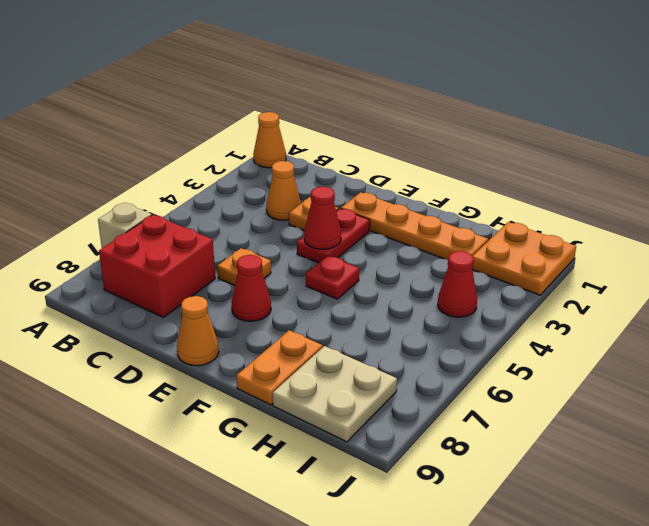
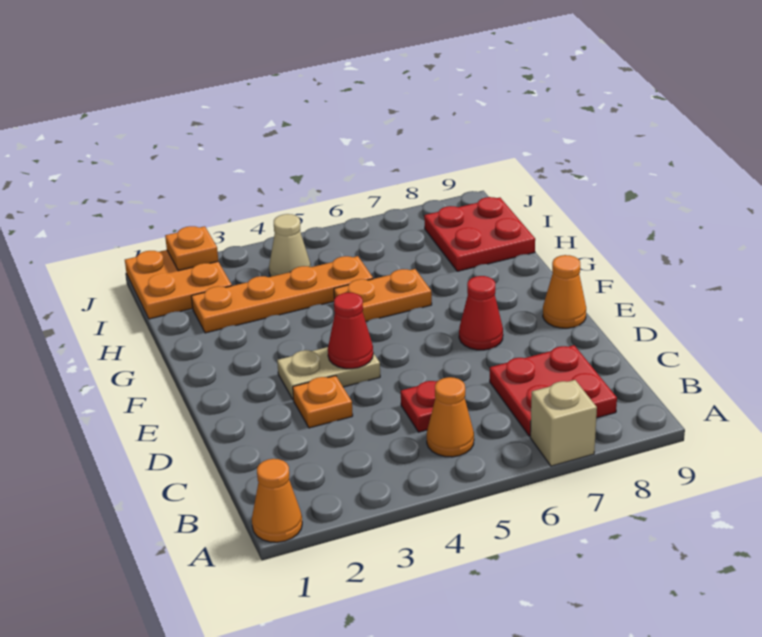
red 2x2 brick [99,215,215,317] -> red 2x2 plate [490,345,617,436]
orange 1x1 cone [266,161,301,220] -> orange 1x1 cone moved to [427,377,474,457]
orange 1x1 plate [217,248,271,286] -> orange 1x1 plate moved to [165,226,218,271]
orange 1x4 plate [341,192,488,260] -> orange 1x4 plate turned to [191,256,373,333]
red 1x2 plate [297,209,370,263] -> tan 1x2 plate [277,347,380,400]
red 1x1 plate [306,256,359,299] -> red 1x1 plate moved to [401,381,437,432]
orange 1x2 plate [236,330,323,405] -> orange 1x2 plate moved to [334,269,432,321]
tan 2x2 plate [273,346,397,442] -> red 2x2 plate [424,197,535,271]
red 1x1 cone [438,251,477,317] -> tan 1x1 cone [269,214,311,277]

